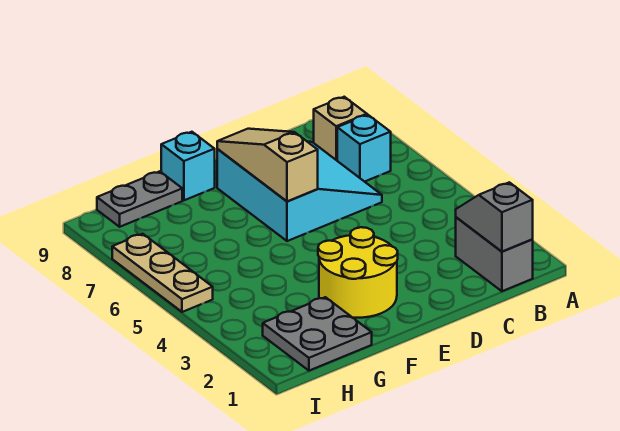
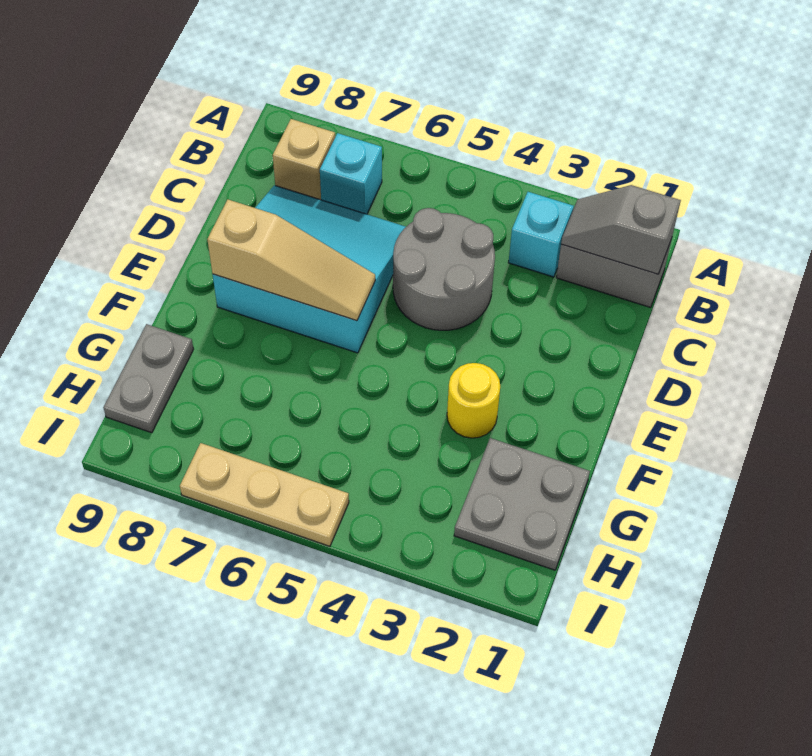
none -> grey 2x2 round brick [393,208,495,330]
yellow 2x2 round brick [318,227,398,318] -> yellow 1x1 round brick [447,363,500,438]
tan 1x3 slope [217,129,318,202] -> tan 1x3 slope turned to [207,200,375,321]
cyan 1x1 brick [161,132,215,200] -> cyan 1x1 brick moved to [508,192,574,277]

